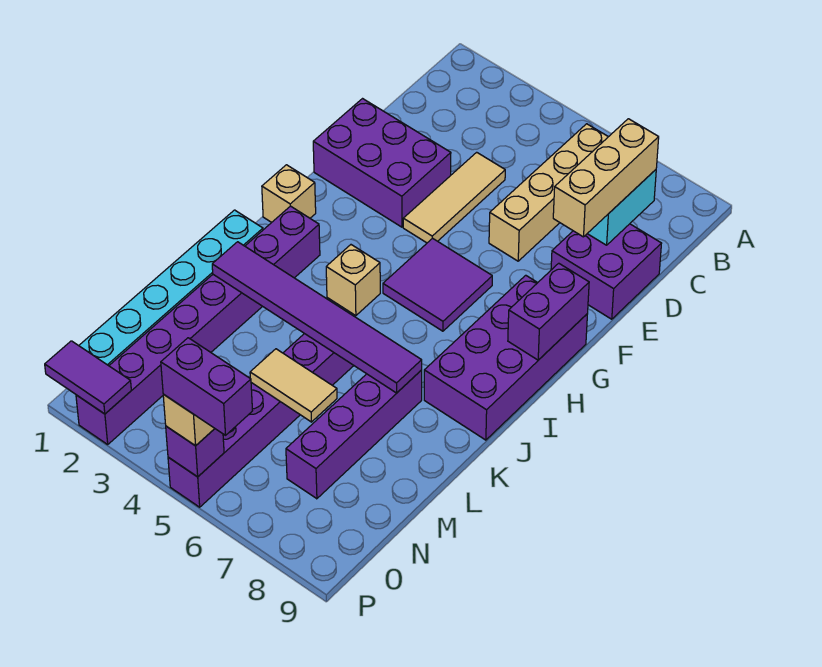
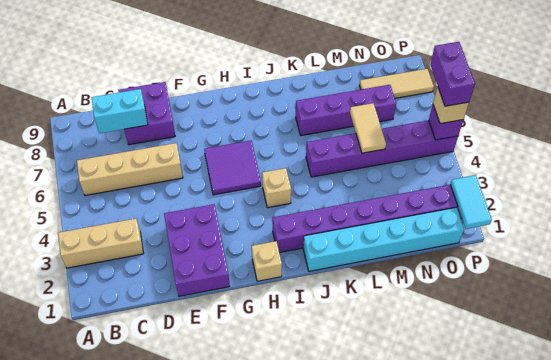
tan 1x3 brick [553,119,659,237] -> tan 1x3 brick moved to [58,219,144,268]
tan 1x3 tile [403,152,505,243] -> tan 1x3 tile moved to [359,69,434,98]
purple 2x4 brick [424,275,587,440] -> none
purple 1x2 brick [508,263,589,360] -> none
purple 1x6 tile [212,242,422,393] -> none
purple 1x2 tile [45,341,131,414] -> cyan 1x2 tile [450,175,492,229]

